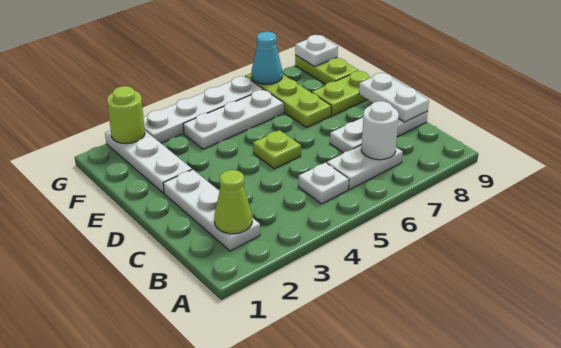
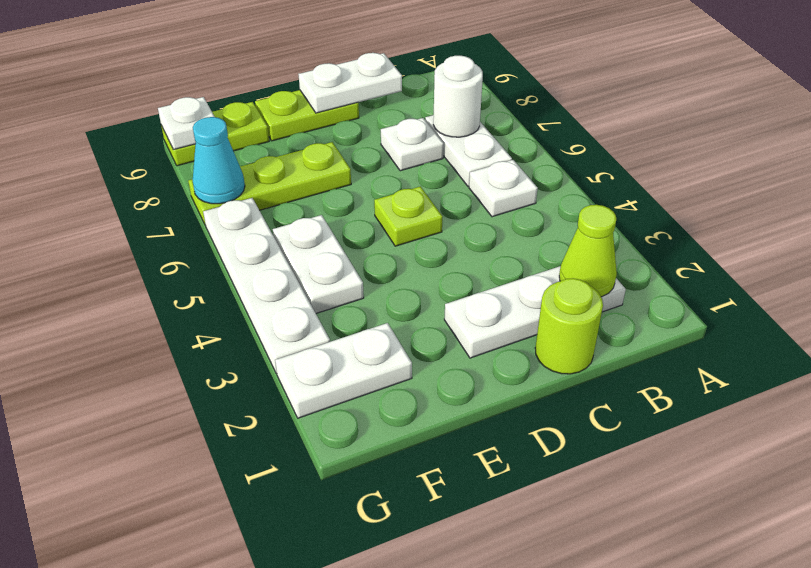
white 1x3 plate [330,111,428,153] -> white 1x1 plate [381,118,444,171]
white 1x3 plate [105,131,192,193] -> white 1x2 plate [275,323,412,418]
lime 1x2 plate [312,71,371,116] -> lime 1x2 plate turned to [255,90,359,141]
white 1x3 plate [183,90,284,149] -> white 1x2 plate [273,215,364,313]
lime 1x1 round brick [107,86,145,144] -> lime 1x1 round brick moved to [535,278,603,374]

